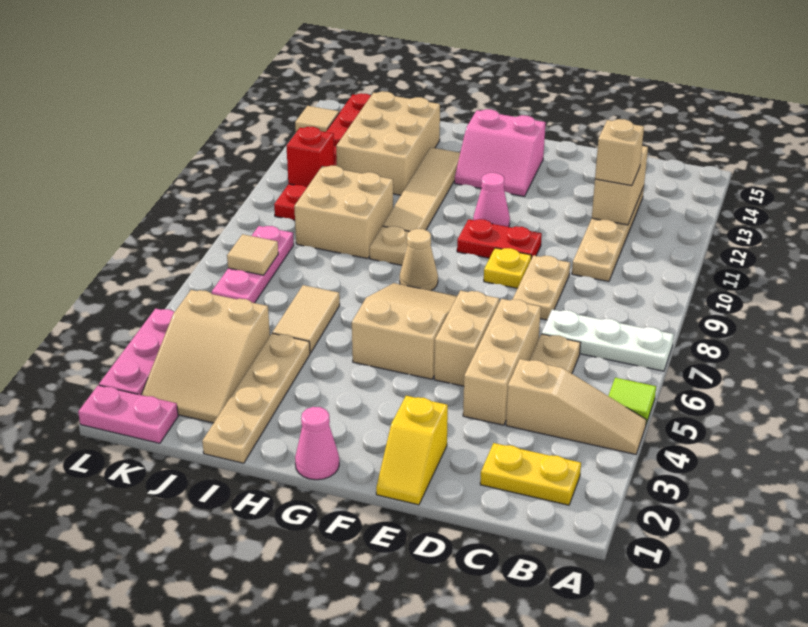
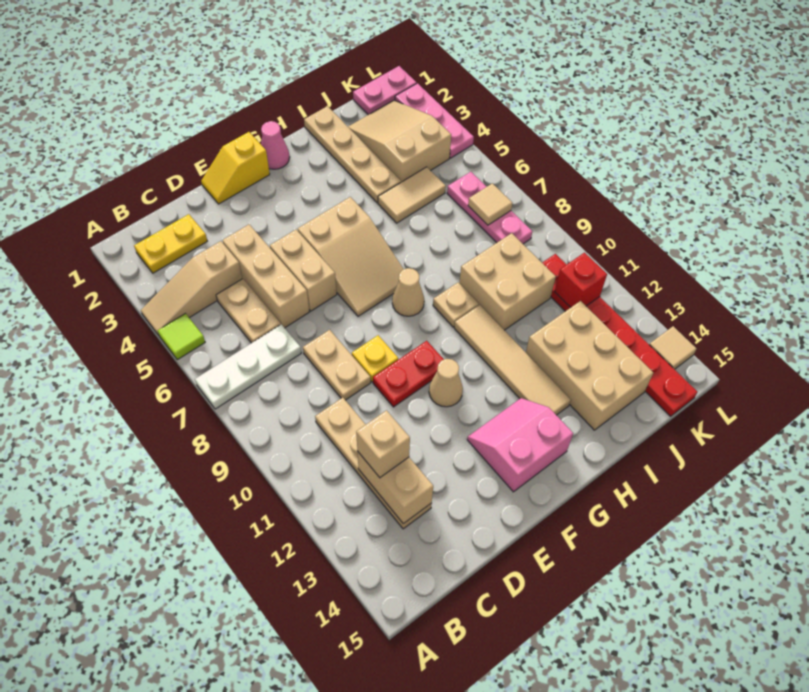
yellow 1x2 slope [376,396,448,505] -> yellow 1x2 slope turned to [201,132,270,204]
pink 1x1 cone [473,173,510,227] -> tan 1x1 cone [429,359,463,407]
tan 1x2 tile [272,285,340,353] -> tan 1x2 tile turned to [378,167,446,223]

